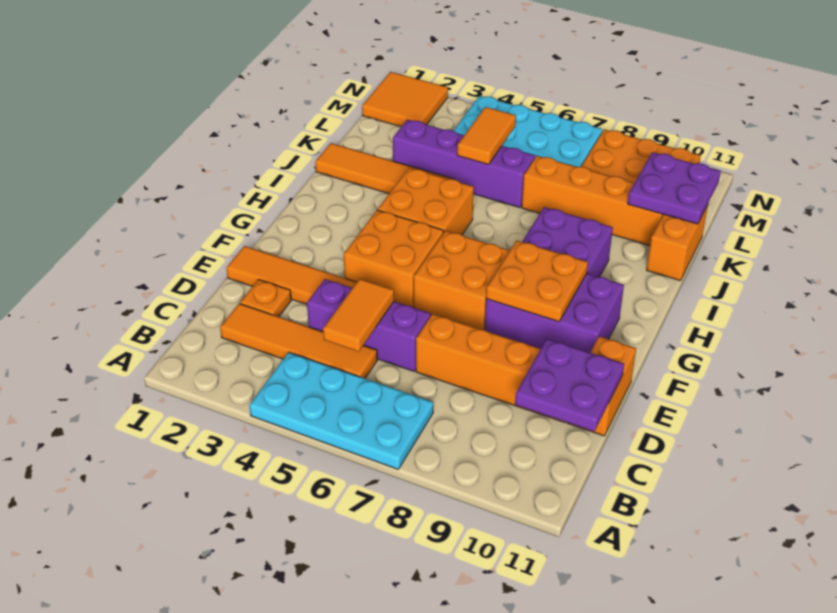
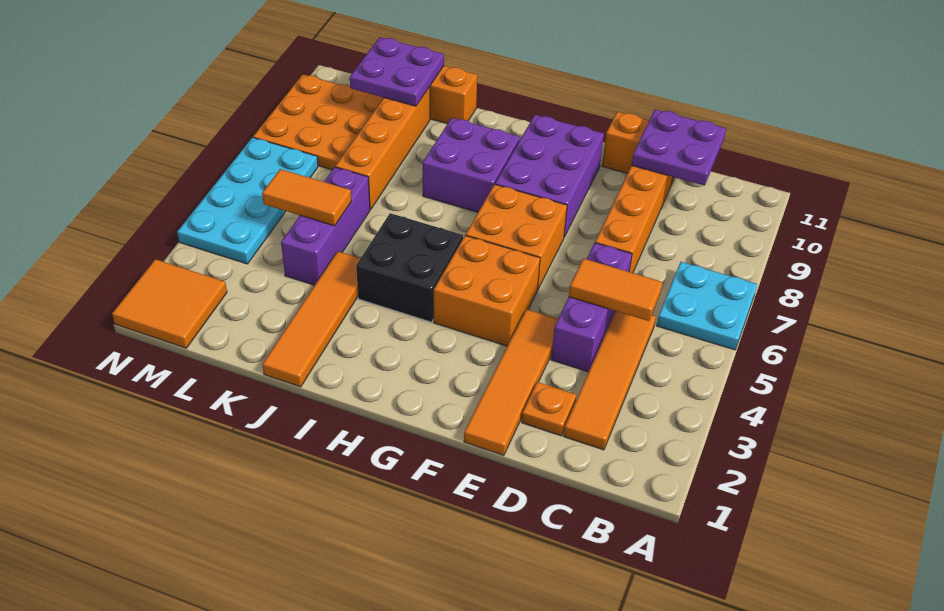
cyan 2x4 plate [249,352,433,469] -> cyan 2x2 plate [657,262,757,350]
orange 2x2 plate [486,240,588,322] -> none
orange 2x2 brick [378,168,474,235] -> black 2x2 brick [356,213,463,322]
purple 1x4 brick [393,120,535,208] -> purple 1x3 brick [281,167,370,285]

